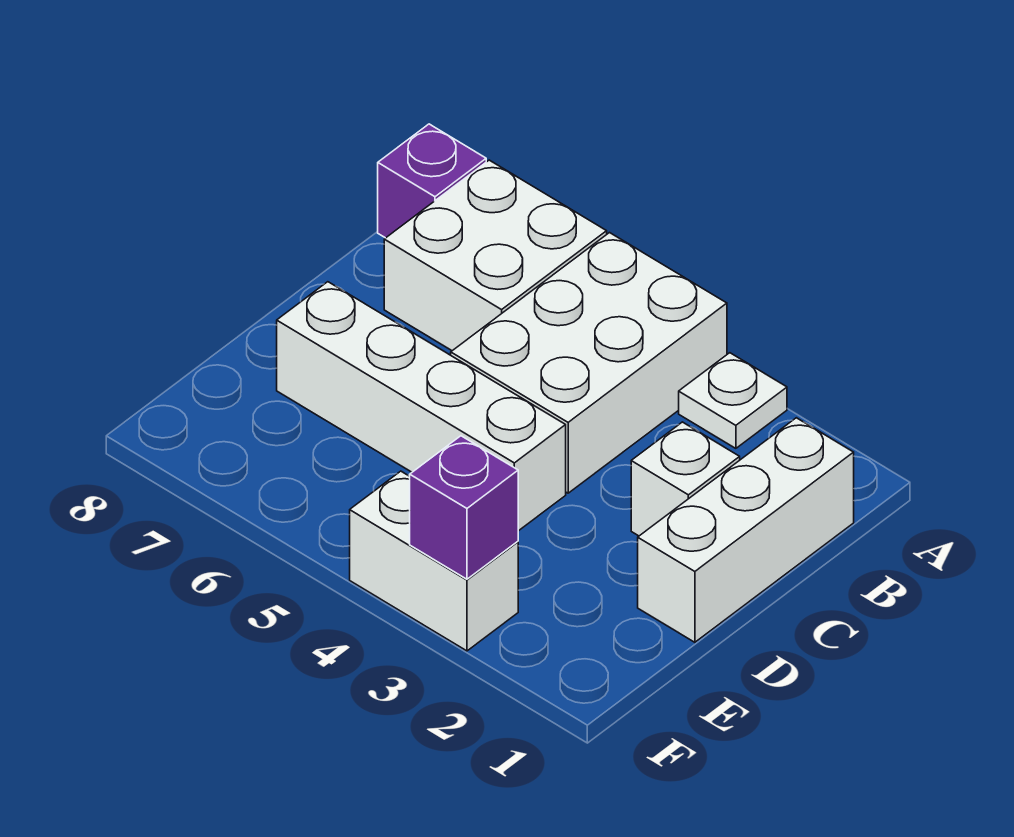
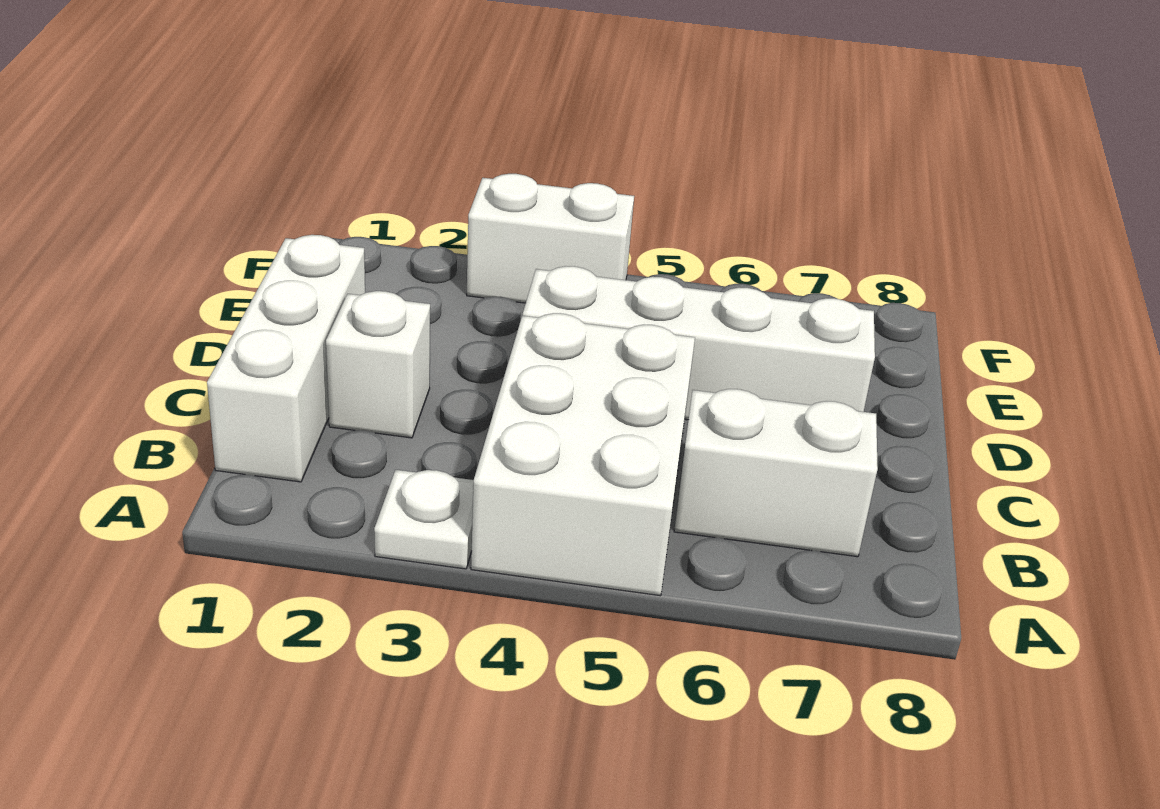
white 2x2 brick [384,160,607,351] -> white 1x2 brick [674,389,878,557]
purple 1x1 brick [378,124,486,238] -> none
purple 1x1 brick [410,436,518,579] -> none

